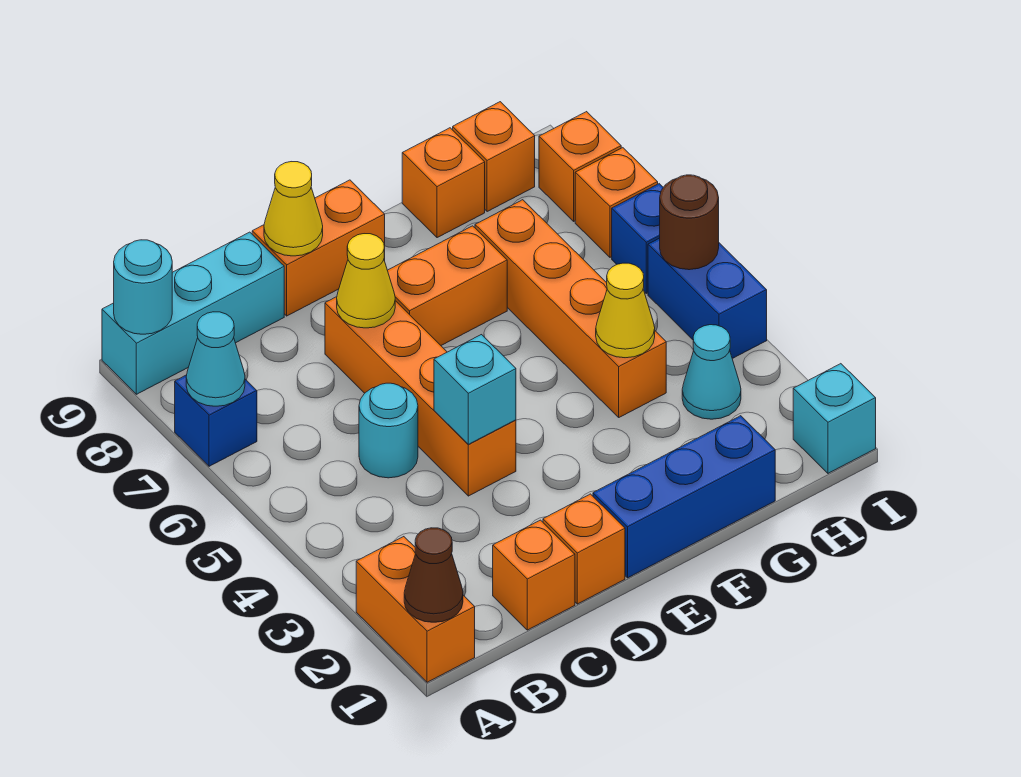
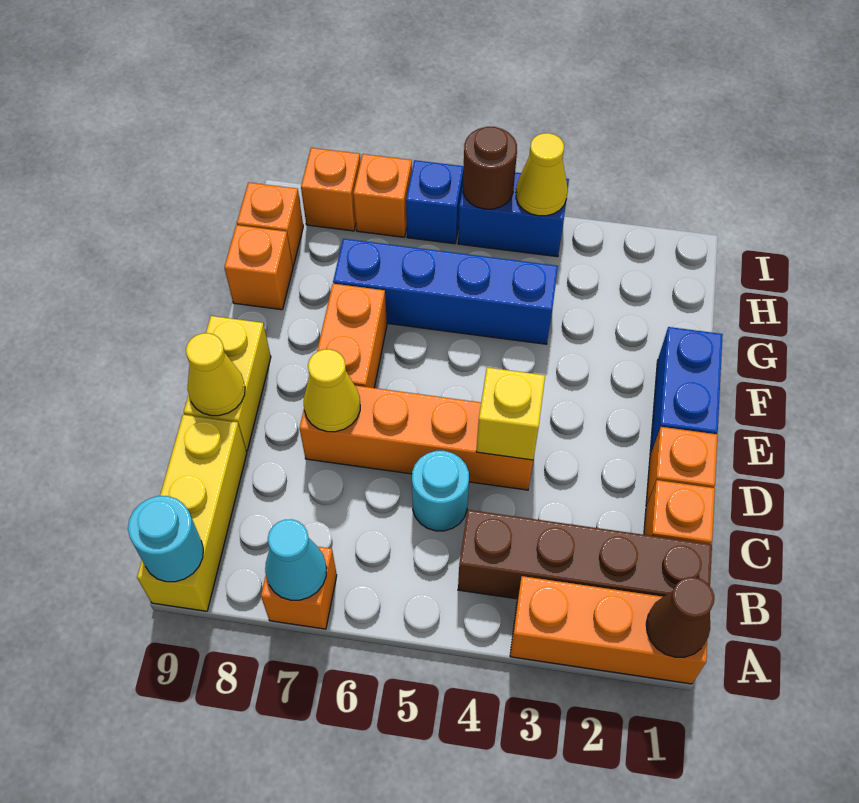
orange 1x2 brick [356,537,475,682] -> orange 1x3 brick [510,576,707,684]
blue 1x1 brick [175,375,257,466] -> orange 1x1 brick [261,547,337,629]
cyan 1x3 brick [102,232,284,394] -> yellow 1x3 brick [137,415,247,611]
none -> brown 1x4 brick [458,510,712,599]
cyan 1x1 brick [434,335,516,444] -> yellow 1x1 brick [476,367,545,460]
orange 1x2 brick [252,180,385,316] -> yellow 1x2 brick [184,316,271,451]
blue 1x3 brick [593,416,775,578] -> blue 1x2 brick [650,327,723,455]
orange 1x4 brick [475,200,666,417] -> blue 1x4 brick [333,239,558,344]
yellow 1x1 cone [596,263,655,358] -> yellow 1x1 cone moved to [516,133,568,216]
cyan 1x1 cone [682,325,741,419] -> none
cyan 1x1 brick [793,364,876,473] -> none

